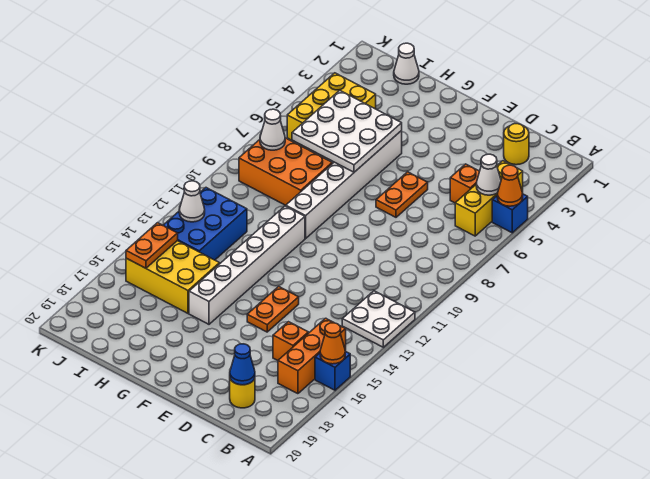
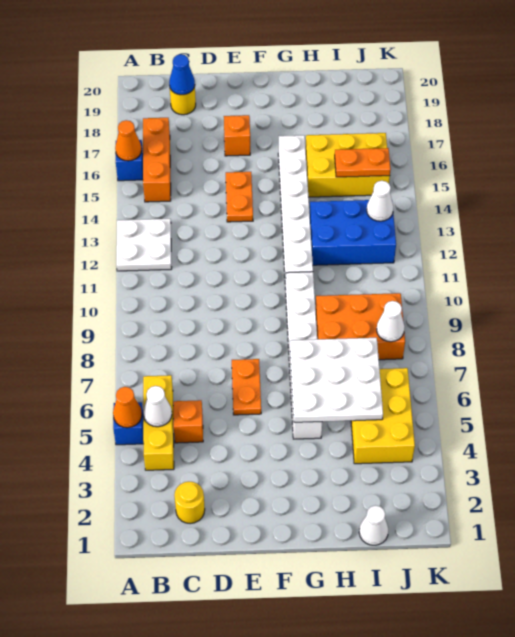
orange 1x1 brick [273,322,308,360] -> orange 1x1 brick moved to [224,115,250,156]
blue 2x3 brick [163,188,247,260] -> blue 2x3 brick turned to [310,200,396,265]
orange 1x2 plate [126,223,178,268] -> orange 1x2 plate turned to [335,148,391,177]

